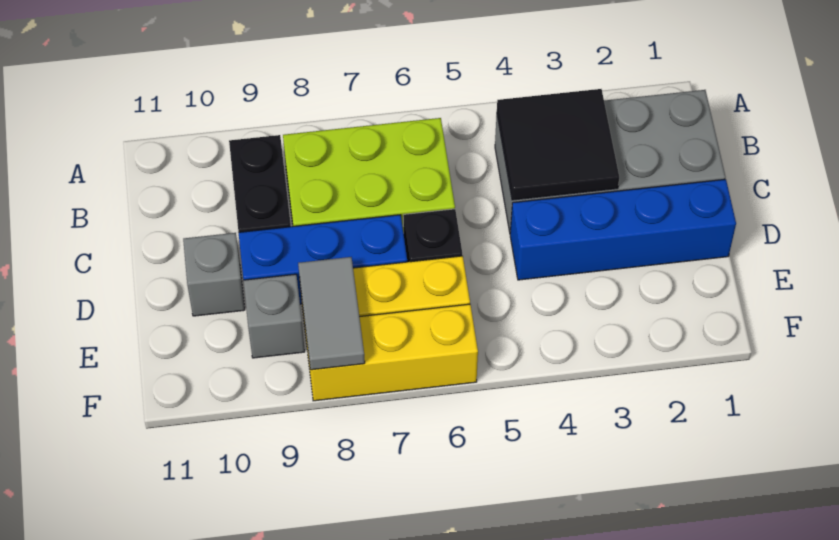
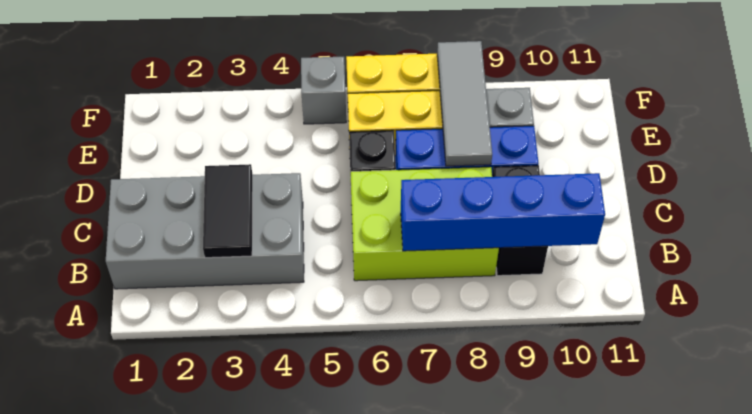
black 2x2 tile [497,89,619,200] -> black 1x2 tile [203,164,253,258]
blue 1x4 brick [510,179,736,280] -> blue 1x4 brick moved to [401,173,605,251]
grey 1x1 brick [183,233,245,316] -> grey 1x1 brick moved to [301,57,346,124]
grey 1x2 tile [298,257,365,370] -> grey 1x3 tile [437,41,492,166]

